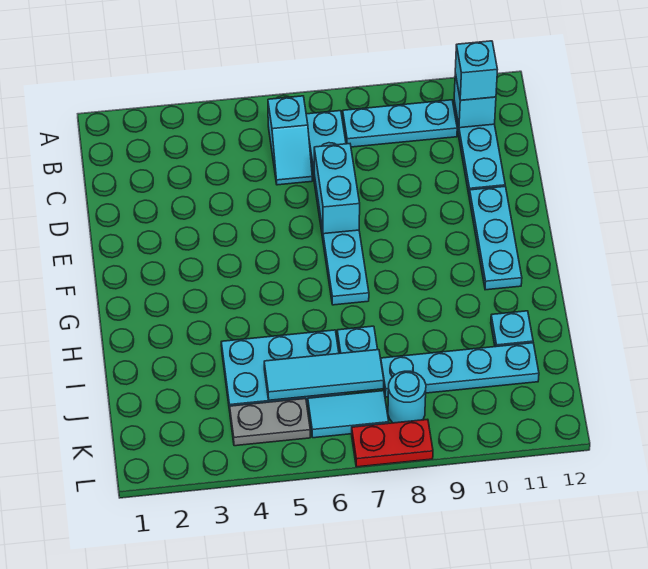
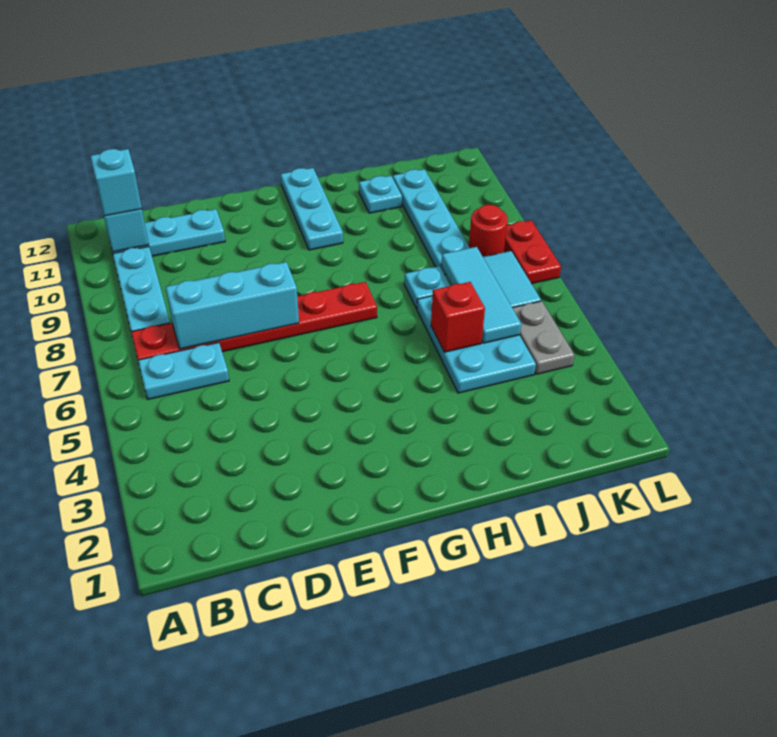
cyan 1x2 slope [268,96,312,185] -> cyan 1x2 plate [138,343,229,400]
cyan 1x6 plate [306,111,369,305] -> red 1x6 plate [131,282,377,360]
cyan 1x2 brick [314,144,360,234] -> cyan 1x3 brick [166,262,299,349]
cyan 1x3 plate [469,186,522,290] -> cyan 1x3 plate turned to [281,168,343,250]
none -> red 1x1 brick [431,282,485,352]
cyan 1x1 round brick [388,371,426,423] -> red 1x1 round brick [469,205,508,257]

